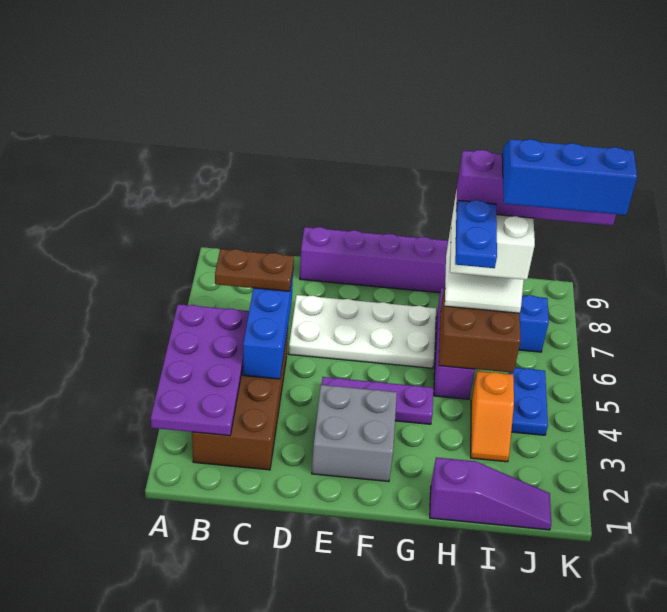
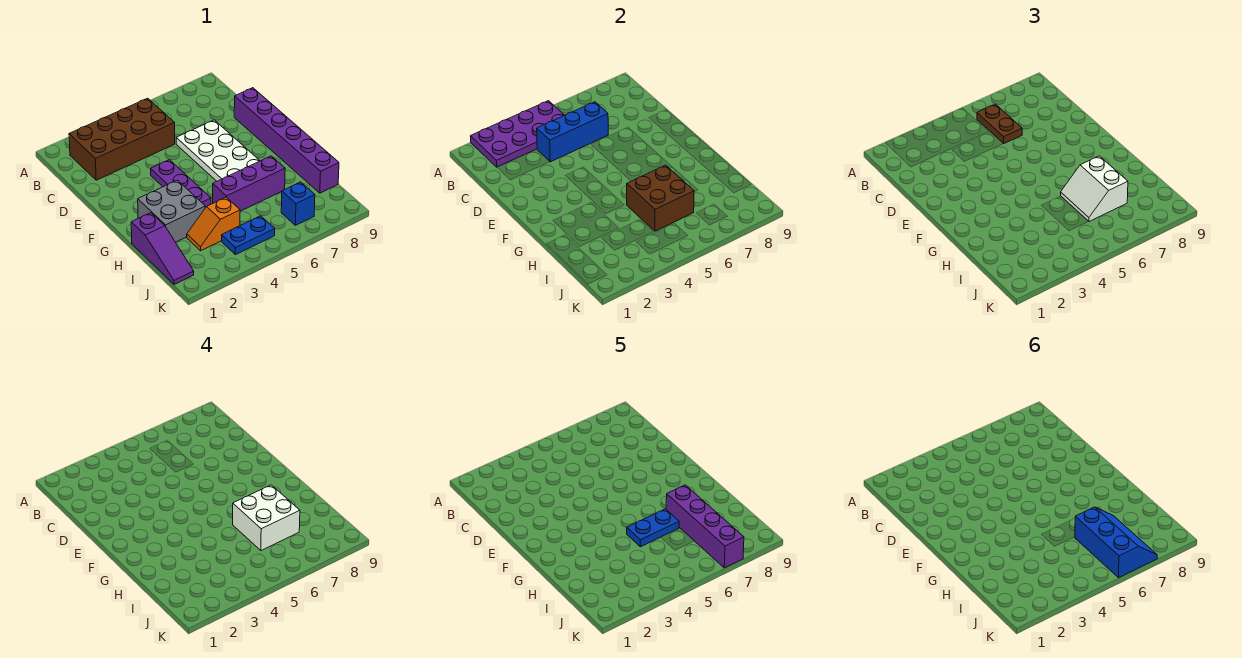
grey 2x2 brick [312,385,397,481] -> grey 2x2 brick moved to [138,180,205,242]

